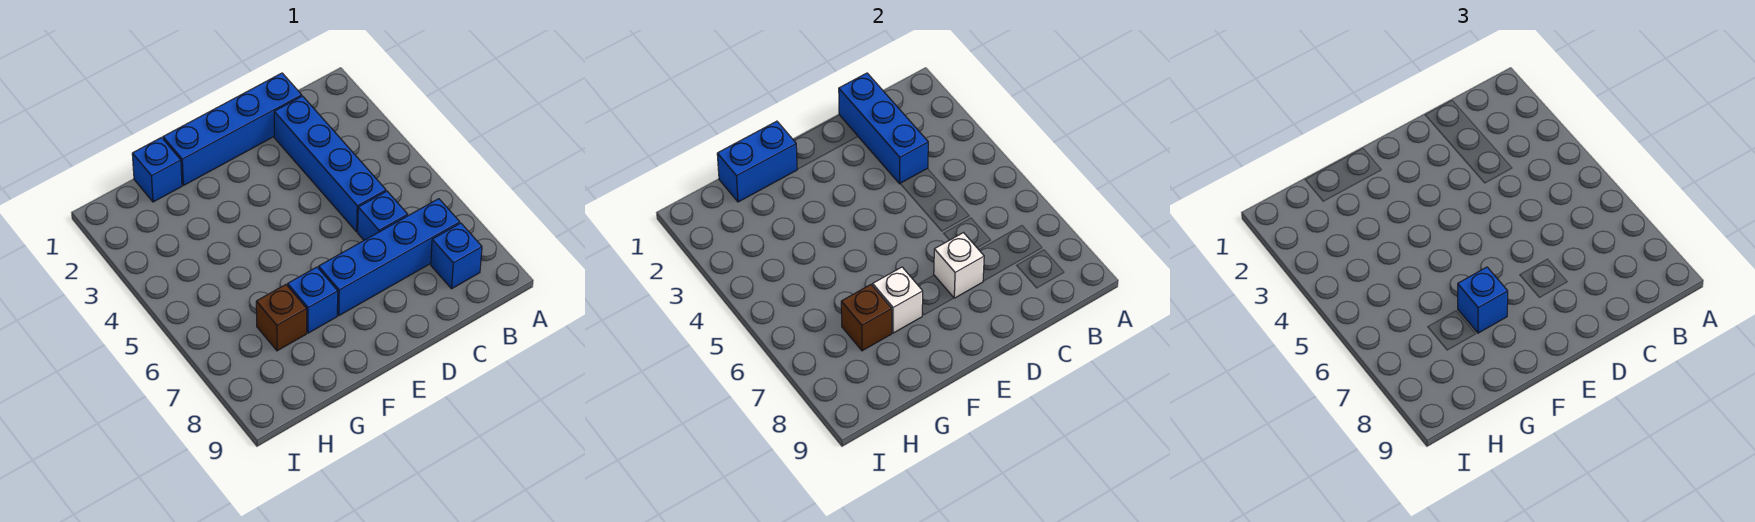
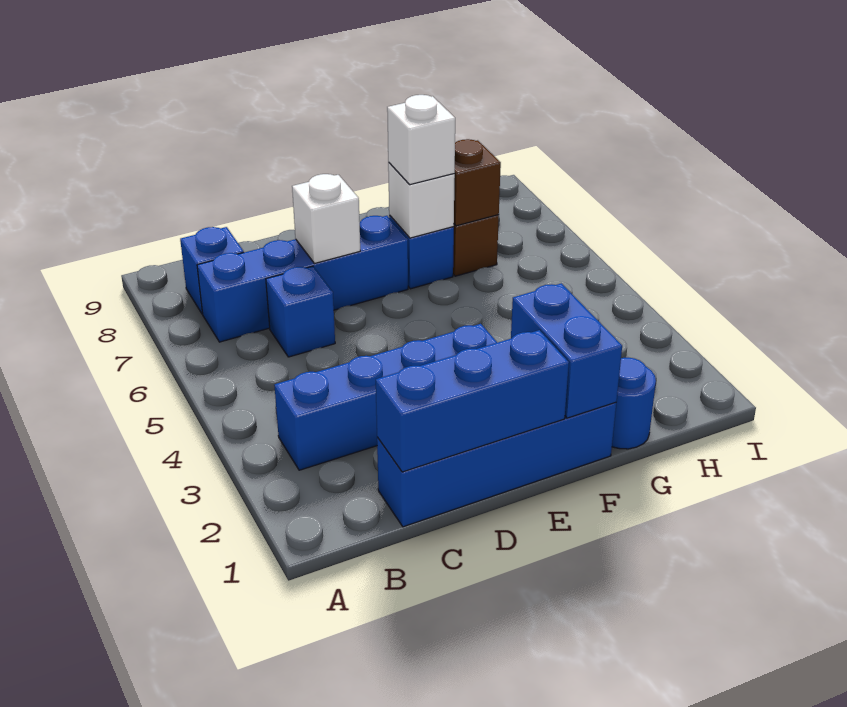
blue 1x3 brick [839,73,928,184] -> blue 1x3 brick turned to [376,330,569,472]
blue 1x4 brick [274,96,386,232] -> blue 1x4 brick turned to [274,324,497,470]
blue 1x2 brick [717,121,797,202] -> blue 1x2 brick turned to [511,283,622,418]
blue 1x1 brick [1458,267,1508,333] -> white 1x1 brick [387,95,455,185]
blue 1x1 brick [132,138,182,202] -> blue 1x1 round brick [612,358,656,449]

